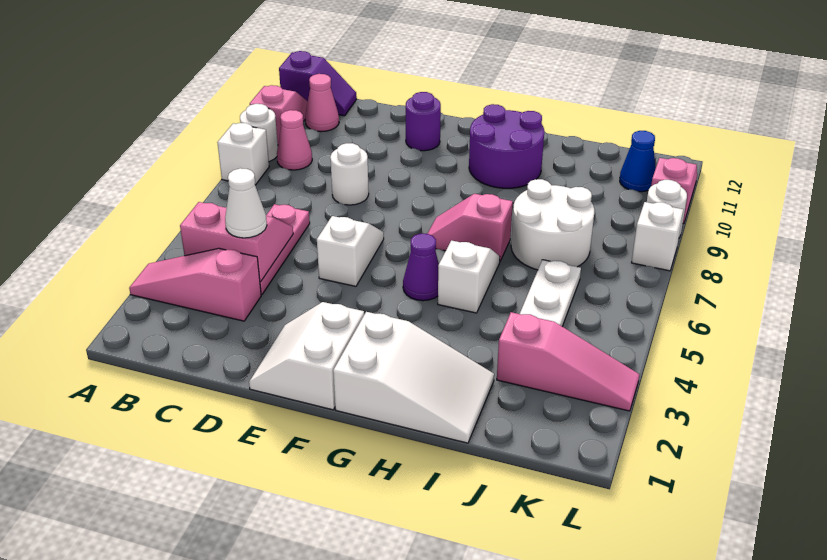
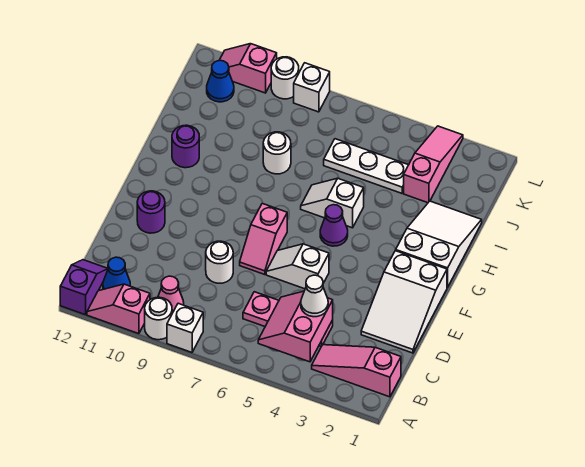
pink 1x3 slope [129,248,261,321] -> pink 1x3 slope turned to [312,345,401,397]
pink 1x1 cone [305,74,339,132] -> blue 1x1 cone [103,257,130,289]
white 2x2 slope [249,302,364,410] -> white 2x3 slope [361,251,447,353]
pink 1x2 slope [427,194,513,261] -> pink 1x2 slope moved to [240,203,287,275]
purple 2x2 round brick [469,104,544,188] -> purple 1x1 round brick [172,125,199,168]
white 2x2 round brick [511,179,594,270] -> white 1x1 round brick [263,132,291,174]

